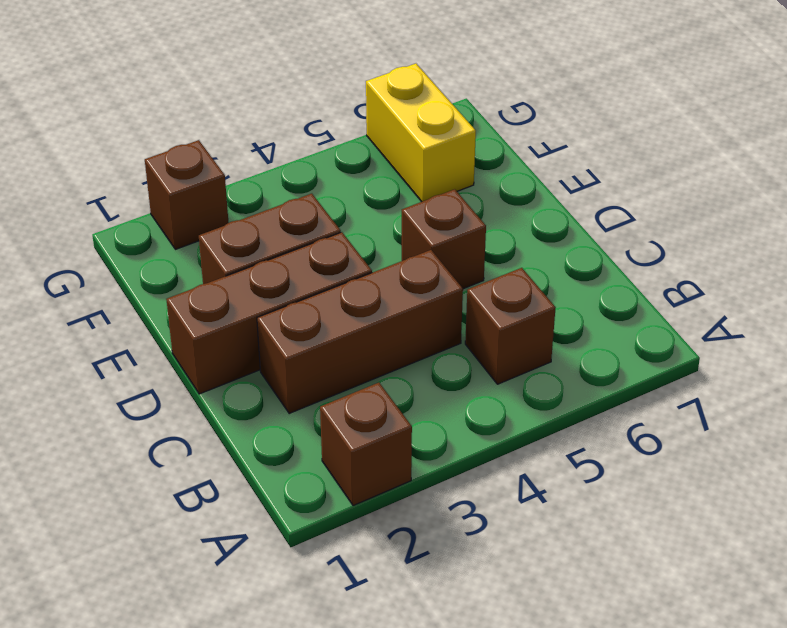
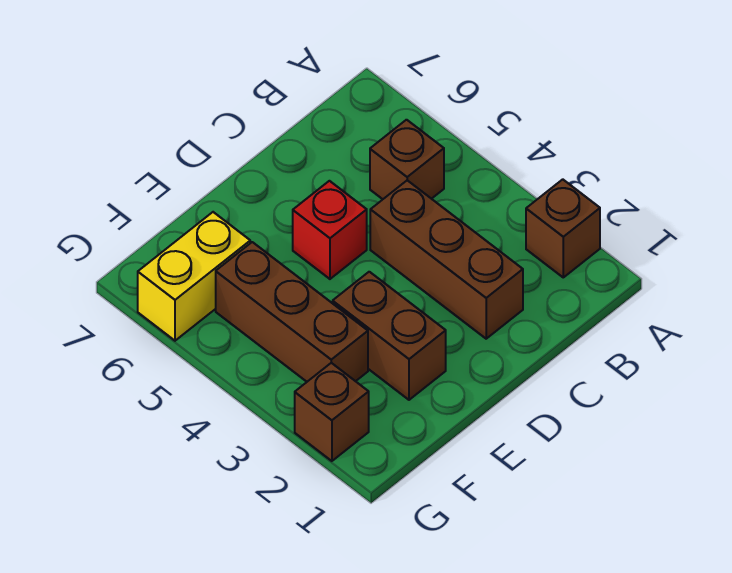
brown 1x3 brick [166,232,372,394] -> brown 1x3 brick moved to [216,242,368,382]
brown 1x1 brick [402,189,486,289] -> red 1x1 brick [293,181,367,279]

